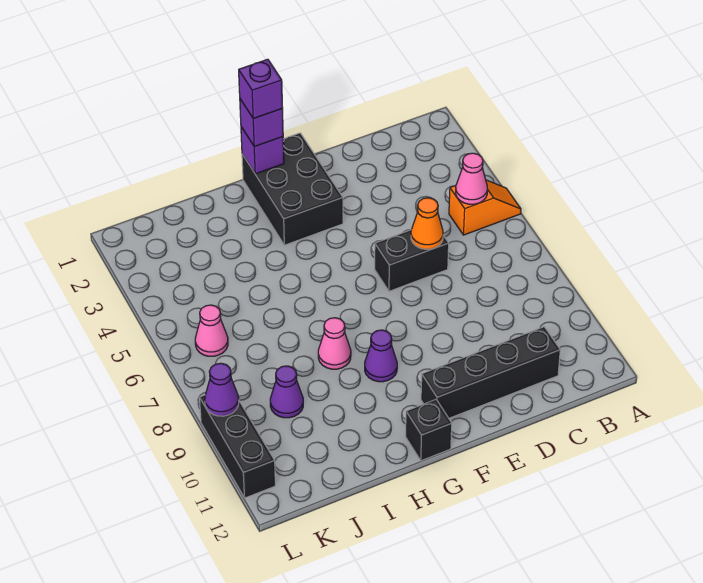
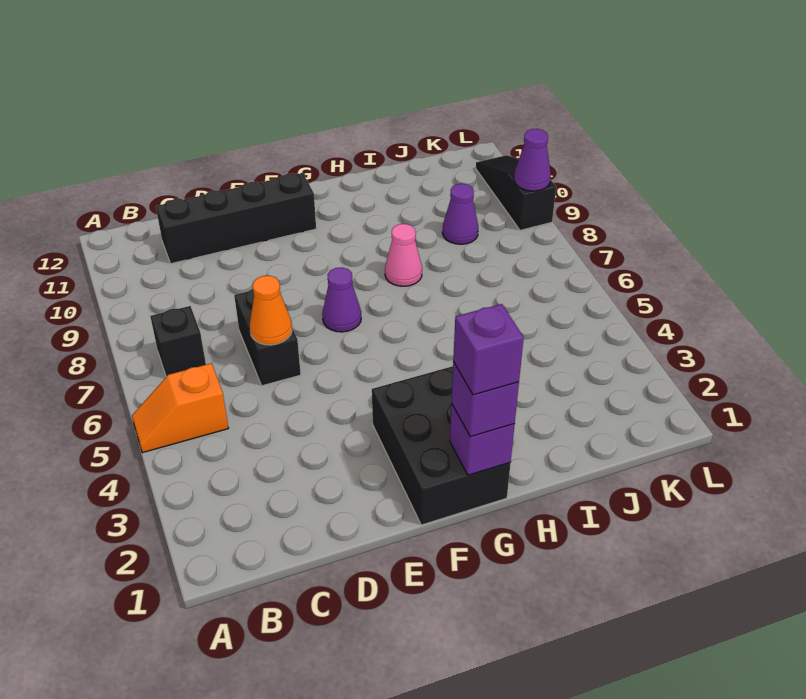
pink 1x1 cone [456,153,487,204] -> none
black 1x2 brick [375,230,449,291] -> black 1x2 brick turned to [234,289,301,386]
purple 1x1 cone [365,330,397,382] -> purple 1x1 cone moved to [322,268,361,332]
black 1x1 brick [406,400,452,461] -> black 1x1 brick moved to [150,306,206,377]
pink 1x1 cone [195,305,228,356] -> none
black 1x3 brick [200,395,275,498] -> black 1x3 slope [476,155,556,230]

